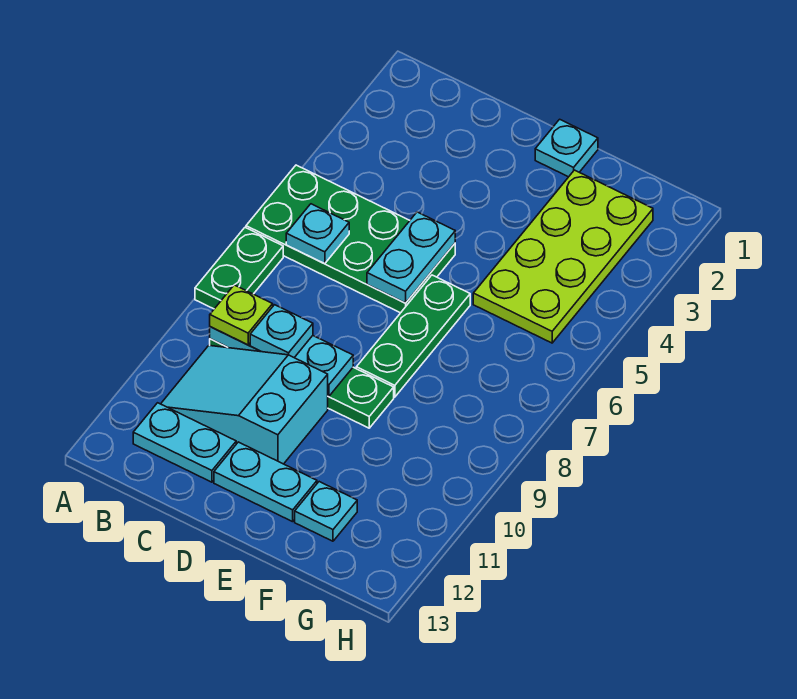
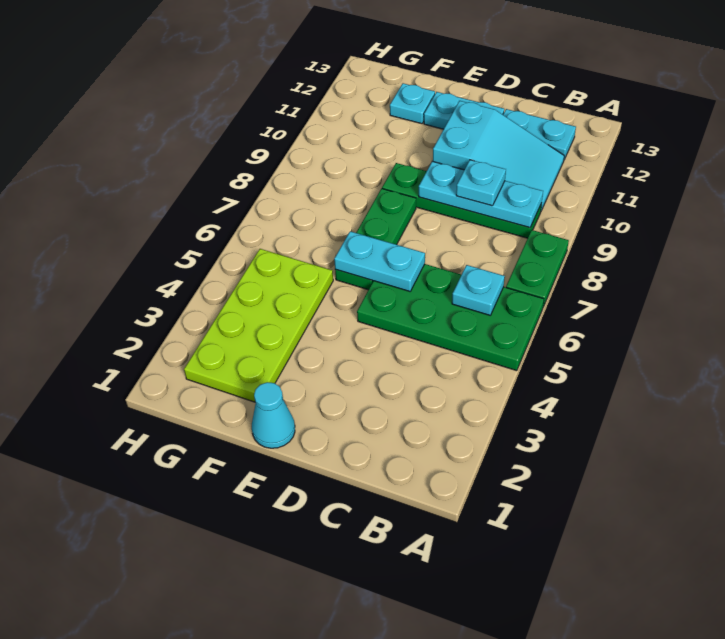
lime 1x1 plate [210,285,273,345] -> none
cyan 1x2 plate [367,212,455,303] -> cyan 1x2 plate turned to [334,231,425,291]
cyan 1x1 plate [535,119,598,177] -> cyan 1x1 cone [252,382,295,448]

